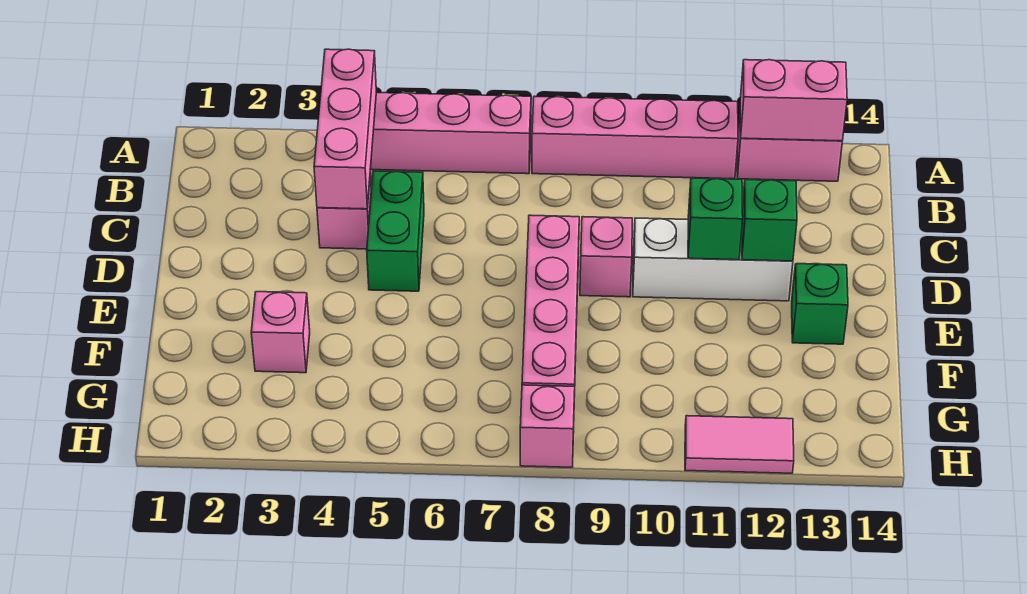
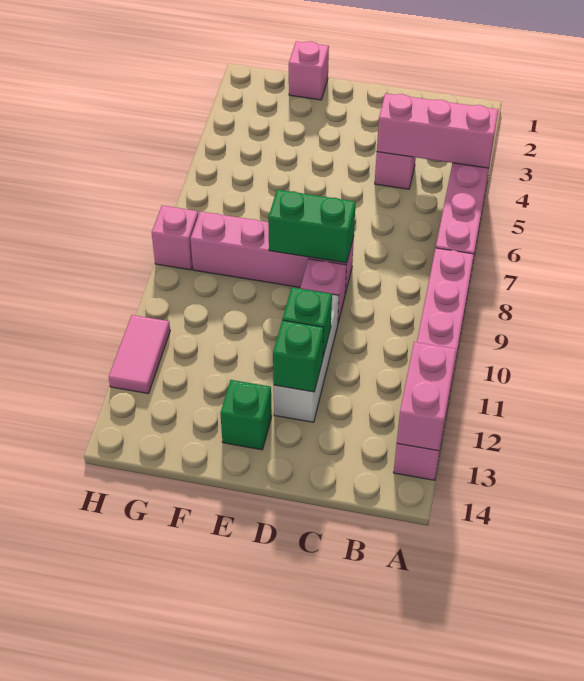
green 1x2 brick [367,171,424,291] -> green 1x2 brick moved to [268,190,356,263]
pink 1x1 brick [251,292,310,373] -> pink 1x1 brick moved to [289,41,329,100]

